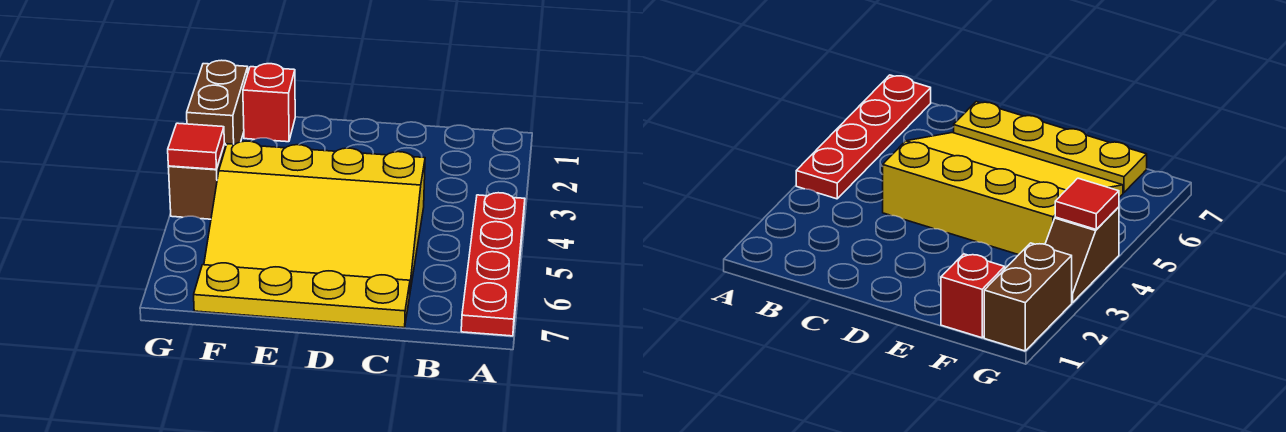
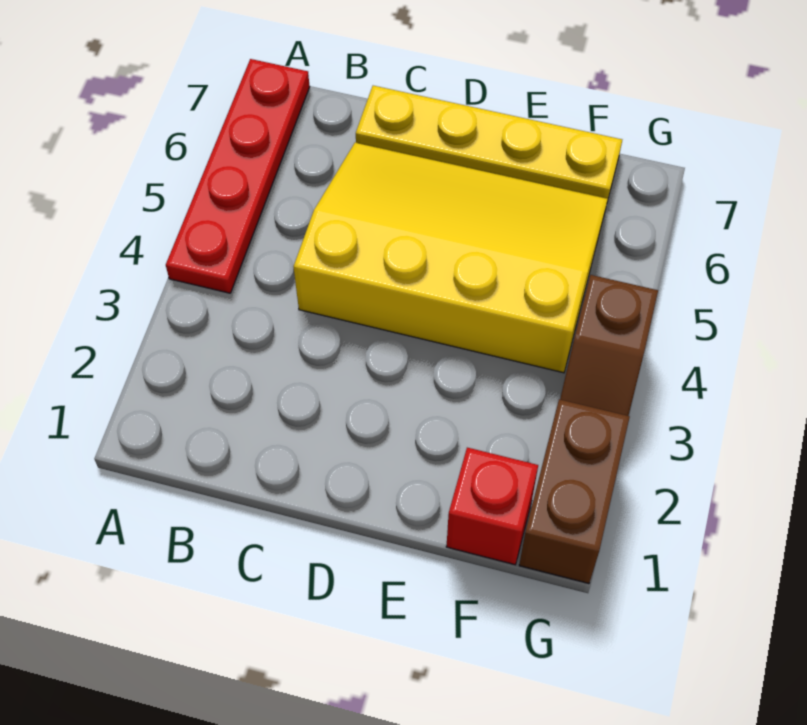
red 1x1 tile [168,123,224,169] -> none

